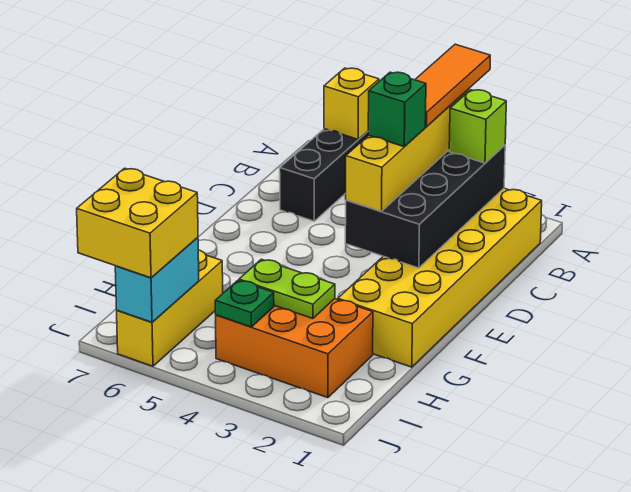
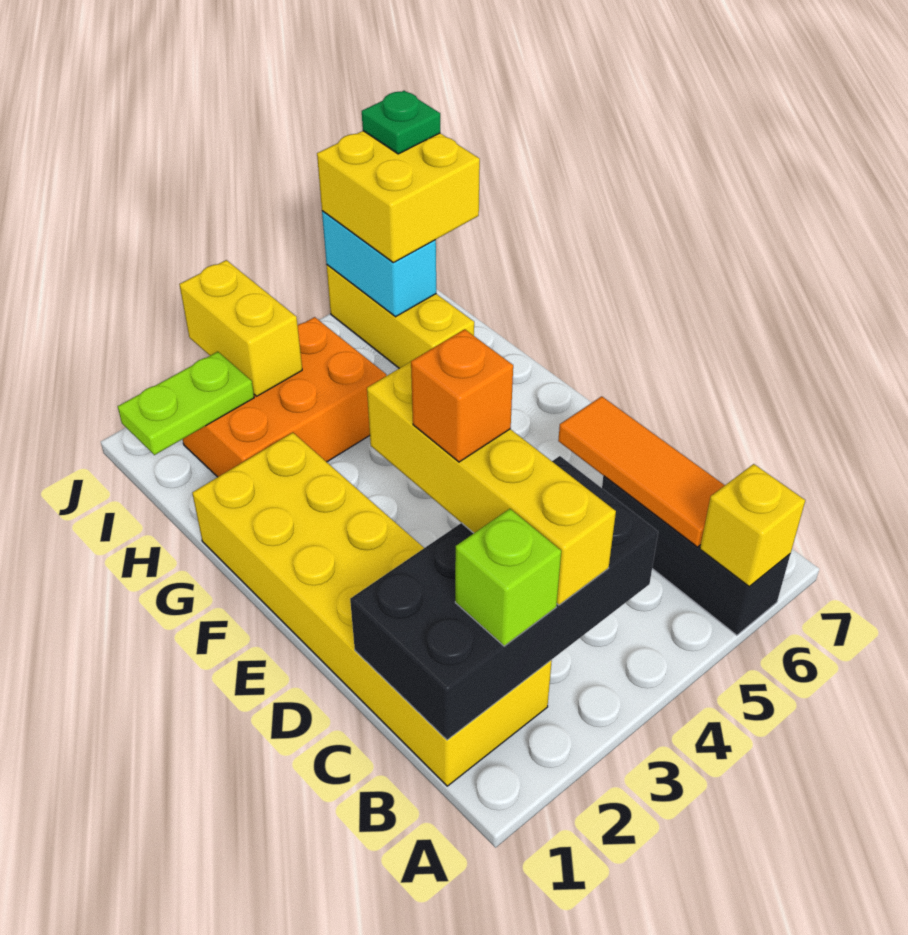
orange 1x3 tile [415,44,490,127] -> orange 1x3 tile moved to [558,396,725,547]
black 2x4 brick [345,145,505,268] -> black 2x4 brick turned to [350,456,658,740]
green 1x1 brick [368,72,426,147] -> orange 1x1 brick [411,329,513,462]
lime 1x2 plate [239,259,335,319] -> lime 1x2 plate moved to [118,352,254,455]
none -> yellow 1x2 brick [179,260,302,396]
green 1x1 plate [215,280,274,327] -> green 1x1 plate moved to [362,91,441,154]

